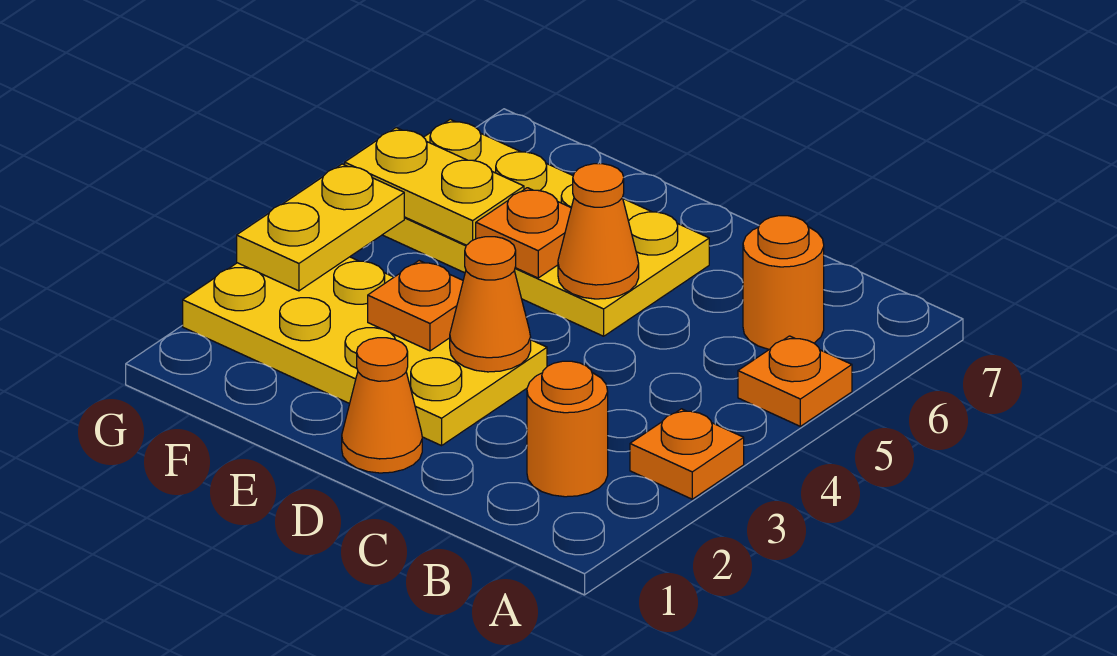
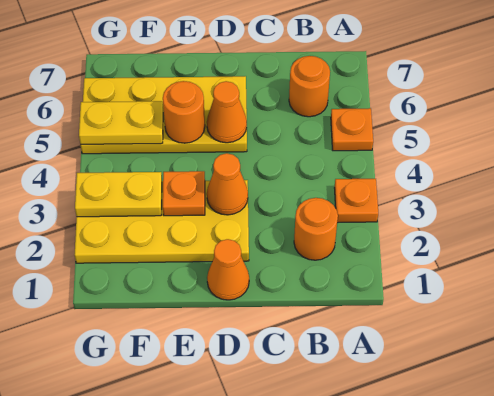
orange 1x1 plate [476,188,571,278] -> orange 1x1 round brick [163,81,205,143]
yellow 1x2 plate [237,164,404,291] -> yellow 1x2 plate turned to [75,172,162,217]

